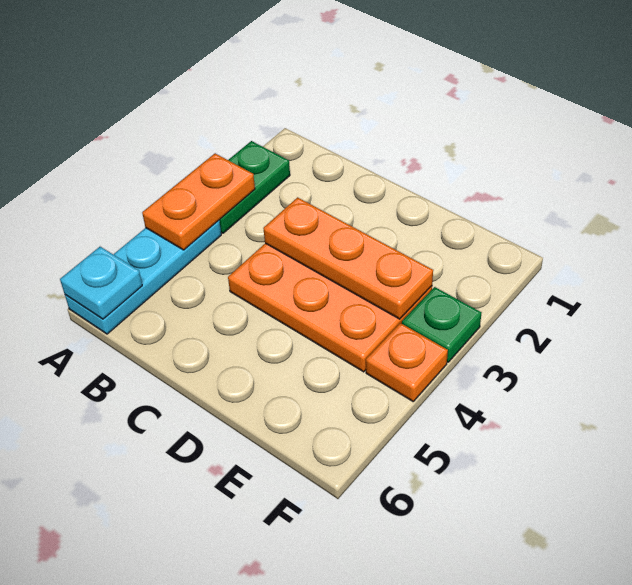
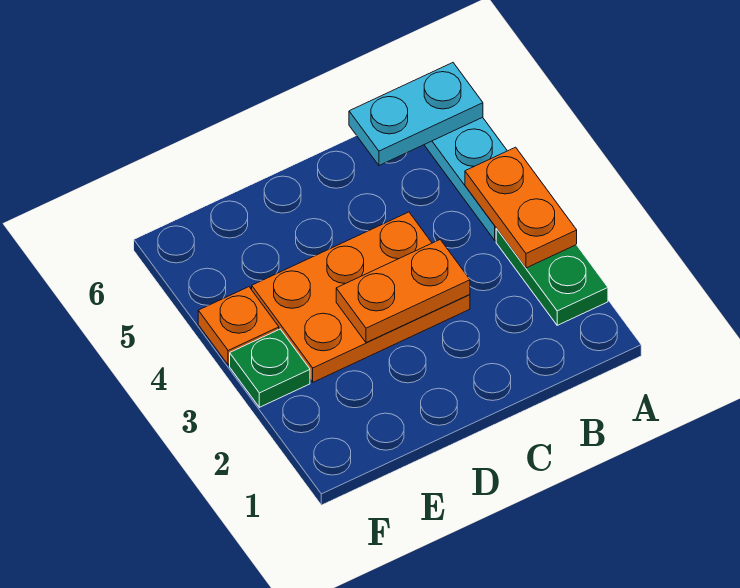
cyan 1x1 plate [60,247,142,319] -> cyan 1x2 plate [349,63,483,165]
orange 1x3 plate [263,197,433,319] -> orange 1x2 plate [336,240,470,343]

